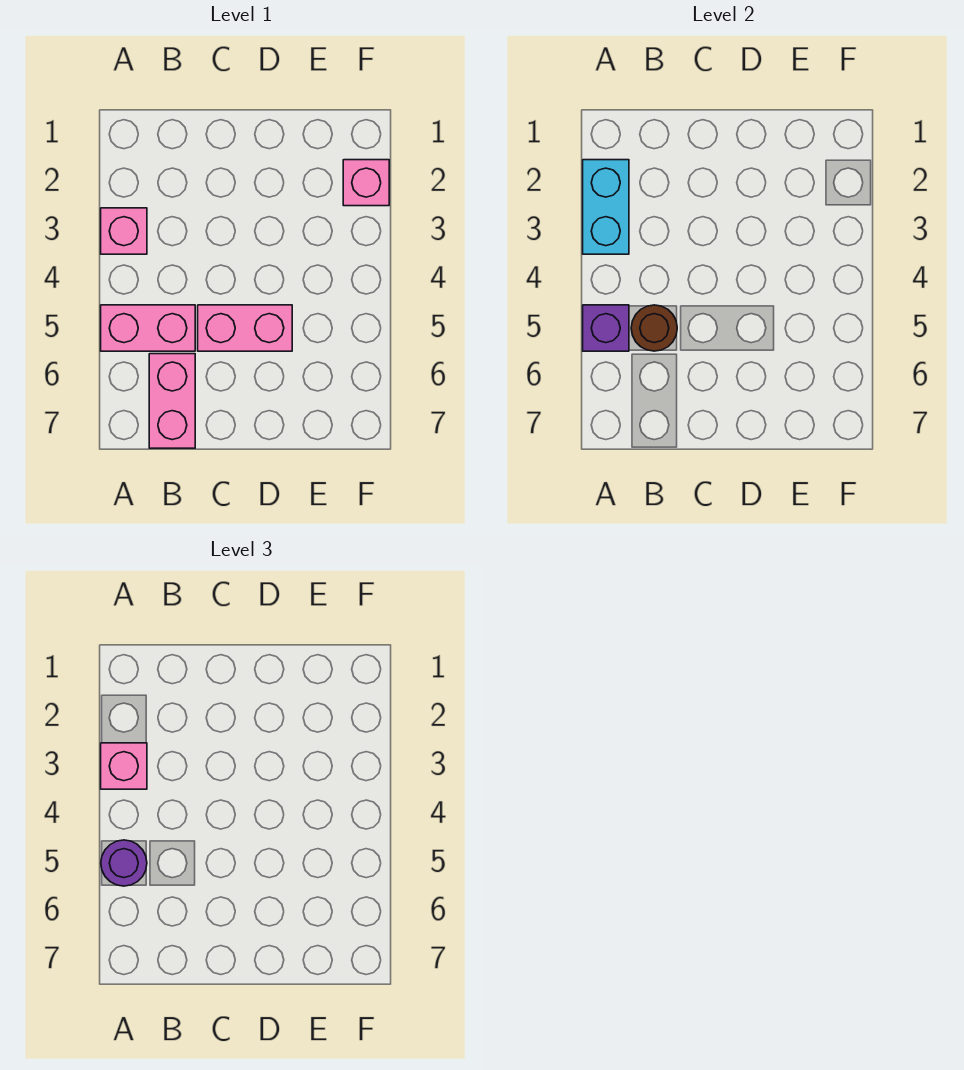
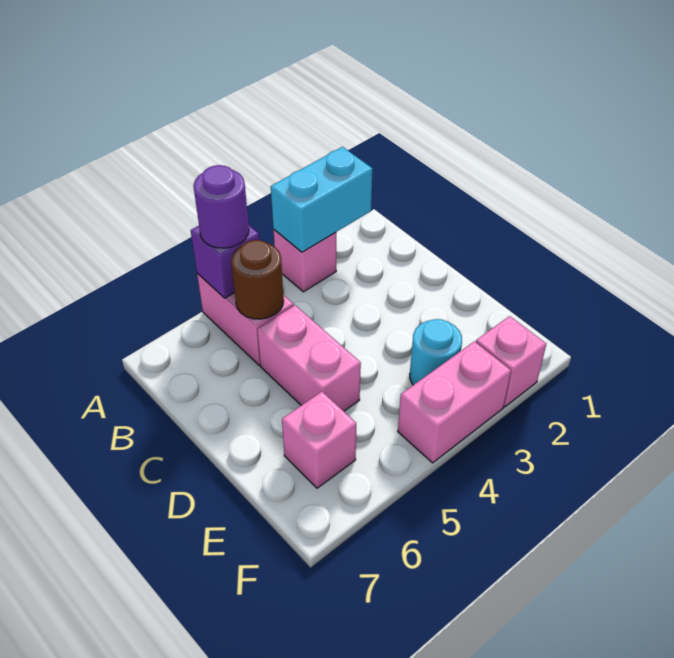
pink 1x1 brick [101,743,147,789] -> pink 1x1 brick moved to [282,392,356,488]
pink 1x2 brick [149,354,195,448] -> pink 1x2 brick moved to [398,341,511,463]
none -> cyan 1x1 round brick [410,319,462,385]

